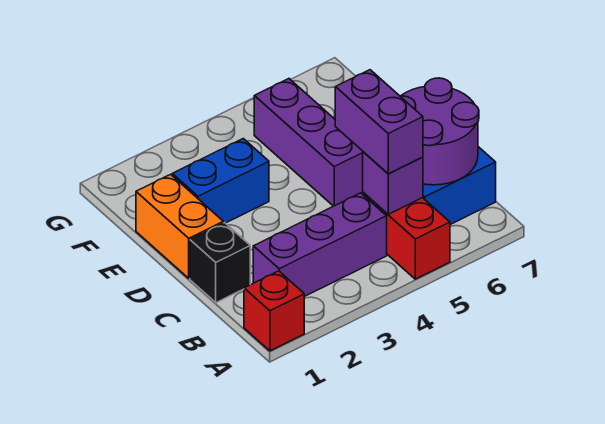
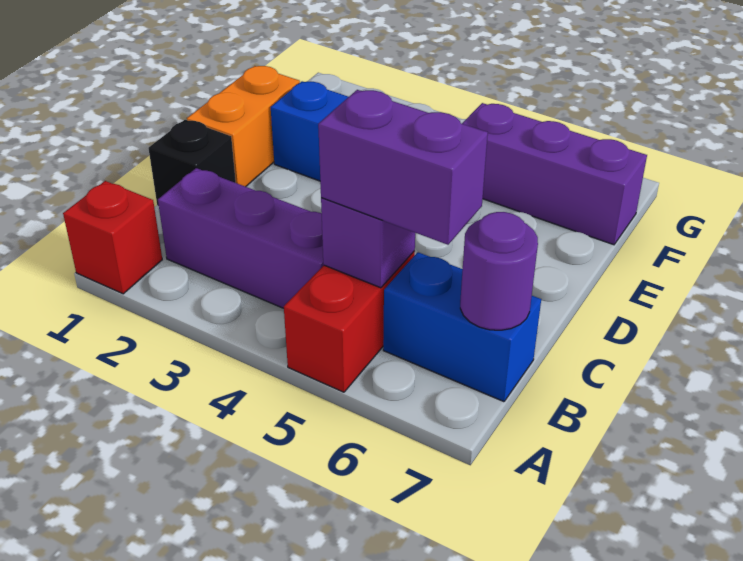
purple 1x2 brick [335,70,423,174] -> purple 1x2 brick turned to [318,90,488,245]
purple 2x2 round brick [400,78,479,185] -> purple 1x1 round brick [460,212,538,330]
purple 1x3 brick [254,79,363,206] -> purple 1x3 brick turned to [462,103,647,245]

